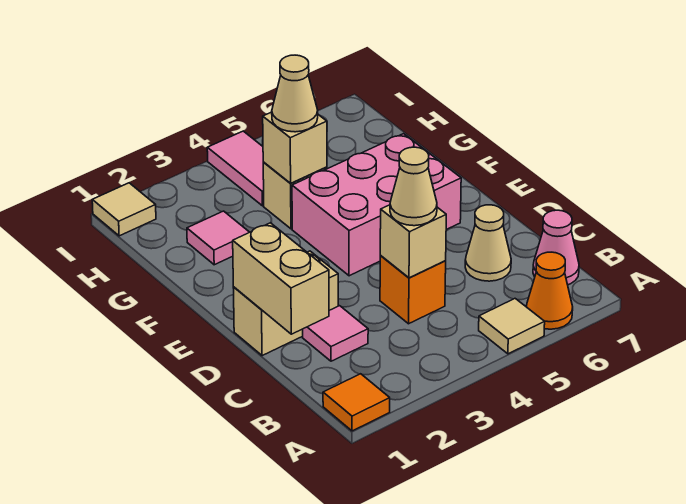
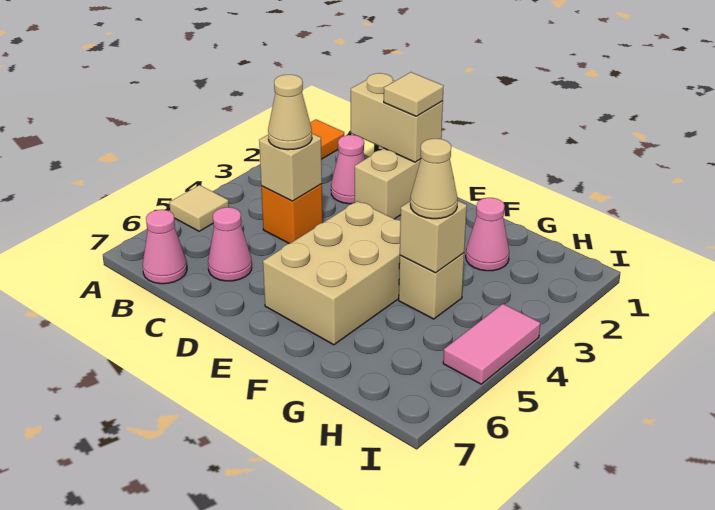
orange 1x1 cone [526,252,573,329] -> none
pink 1x1 tile [303,306,368,361] -> pink 1x1 cone [331,135,365,204]
tan 1x1 cone [465,205,511,281] -> pink 1x1 cone [208,207,252,281]
pink 2x3 brick [292,134,461,276] -> tan 2x3 brick [263,201,400,345]
pink 1x1 tile [187,211,249,265] -> pink 1x1 cone [466,198,509,271]
pink 1x2 tile [207,131,264,206] -> pink 1x2 tile turned to [443,304,540,384]
tan 1x1 tile [92,183,156,236] -> tan 1x1 tile moved to [384,72,444,116]

